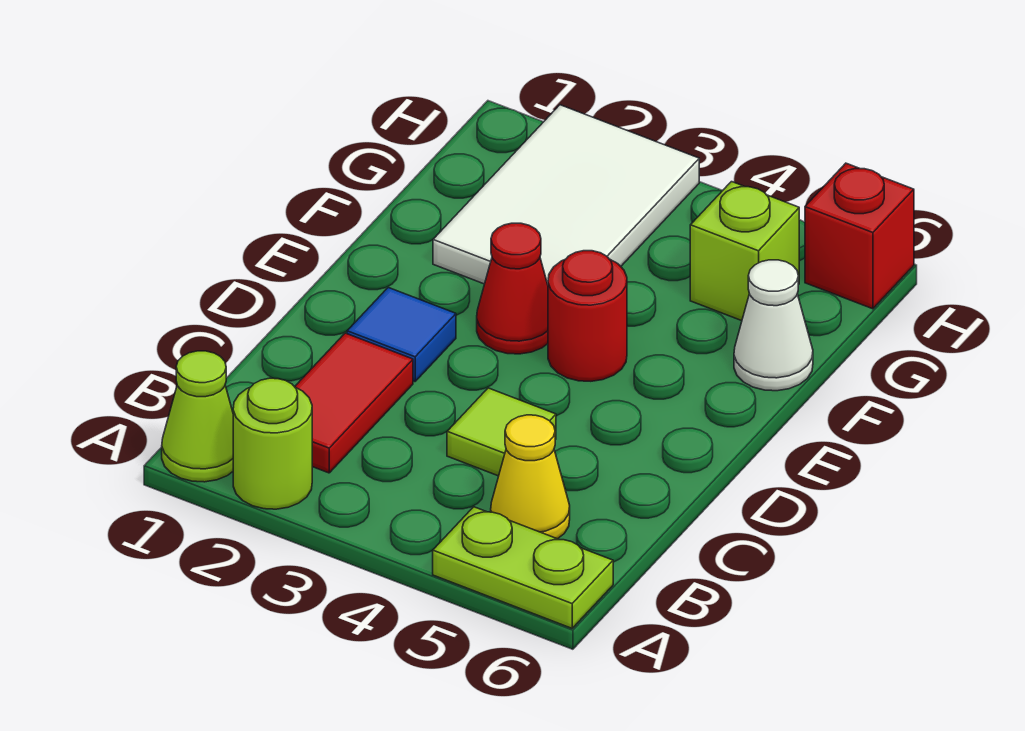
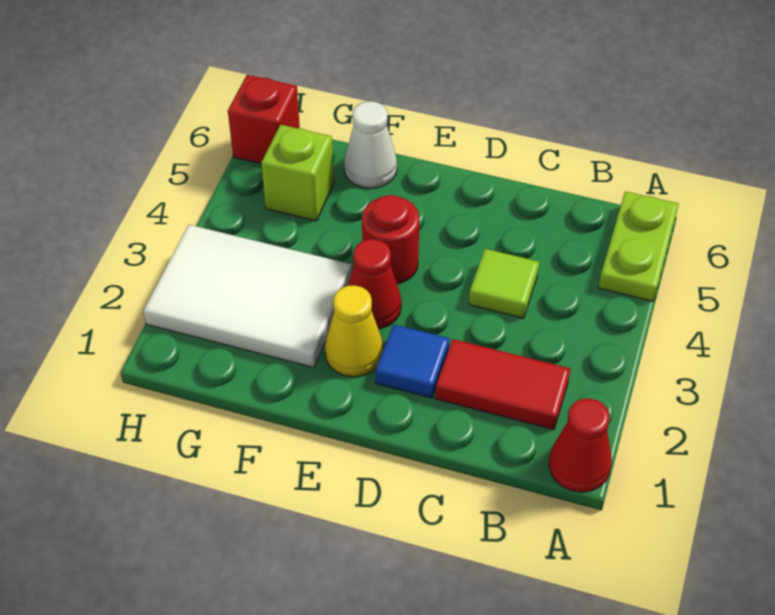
lime 1x1 cone [162,351,233,482] -> red 1x1 cone [549,399,612,492]
lime 1x1 round brick [233,378,312,509] -> none
yellow 1x1 cone [491,415,570,539] -> yellow 1x1 cone moved to [325,285,383,377]

